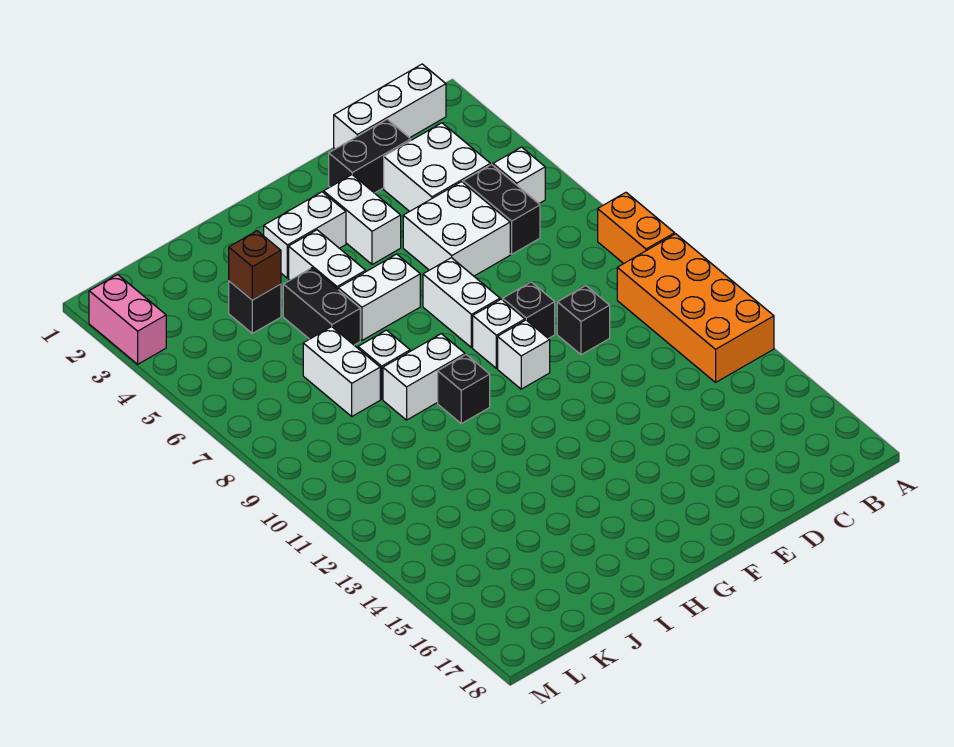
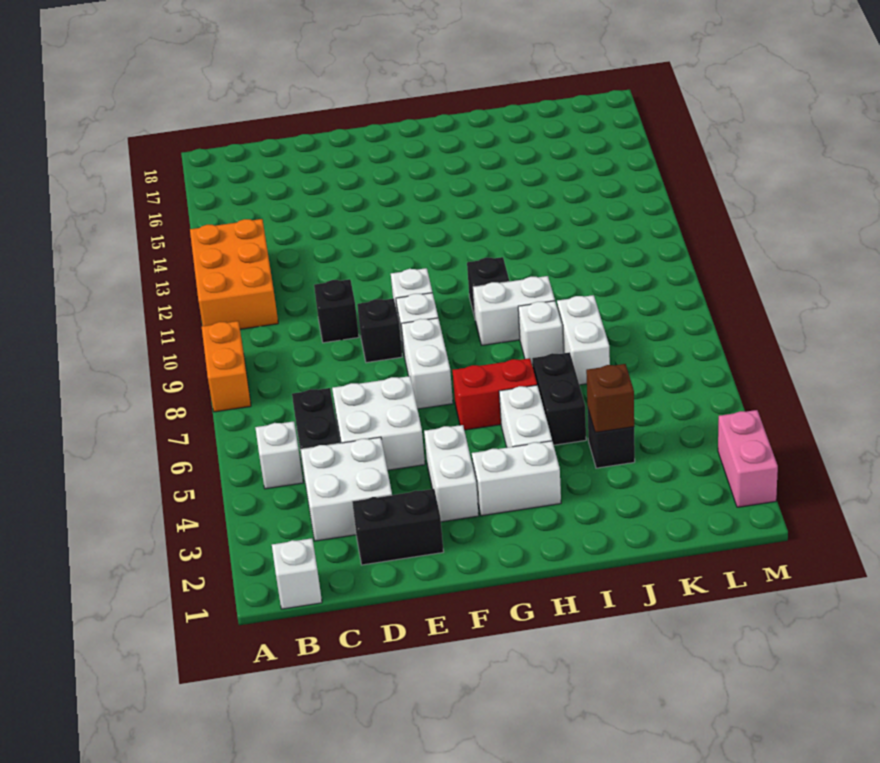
orange 2x4 brick [617,234,774,382] -> orange 2x3 brick [190,219,278,329]
white 1x3 brick [334,64,446,149] -> white 1x1 brick [272,538,322,609]
white 1x2 brick [338,254,420,340] -> red 1x2 brick [452,358,537,430]

